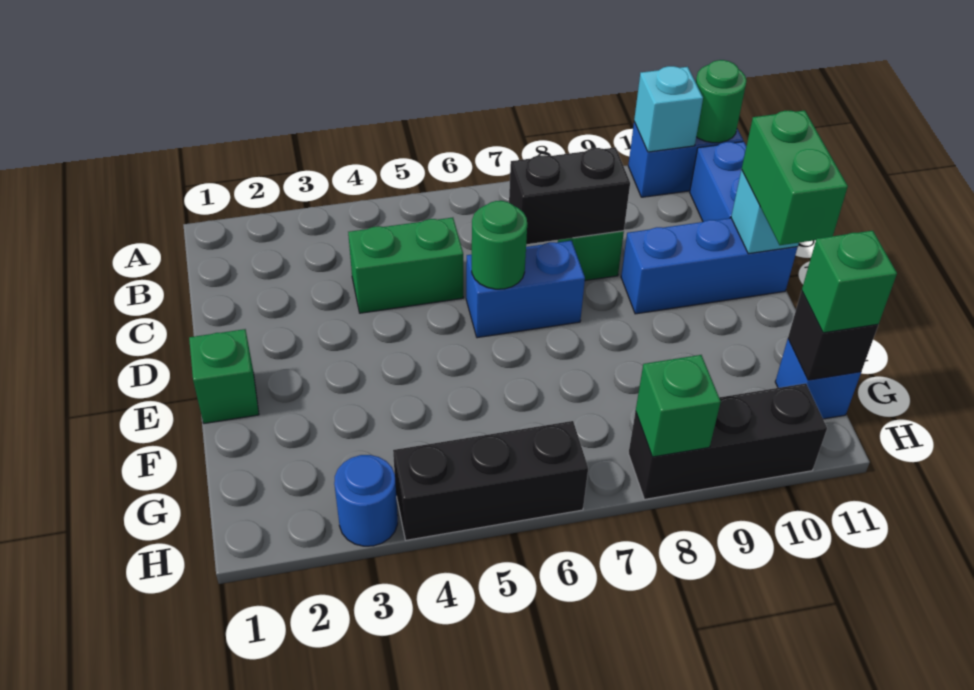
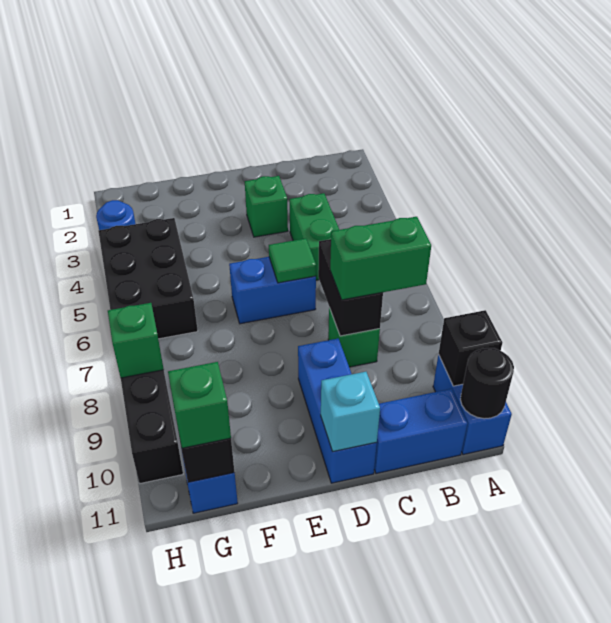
cyan 1x1 brick [634,66,703,152] -> black 1x1 brick [439,310,502,386]
green 1x1 round brick [696,60,747,143] -> black 1x1 round brick [460,348,514,419]
blue 1x2 brick [466,240,585,338] -> blue 1x2 brick turned to [229,257,316,324]
green 1x1 round brick [472,201,527,289] -> green 1x1 tile [269,238,316,283]
green 1x2 brick [742,110,848,245] -> green 1x2 brick moved to [330,217,431,300]
green 1x1 brick [189,329,259,423] -> green 1x1 brick moved to [245,176,288,237]
black 1x3 brick [393,421,588,540] -> black 2x3 brick [98,218,198,339]

